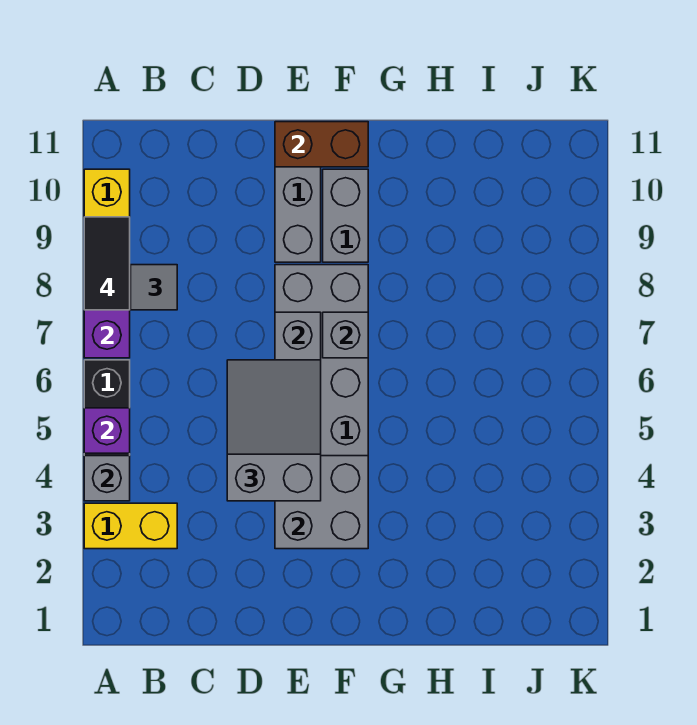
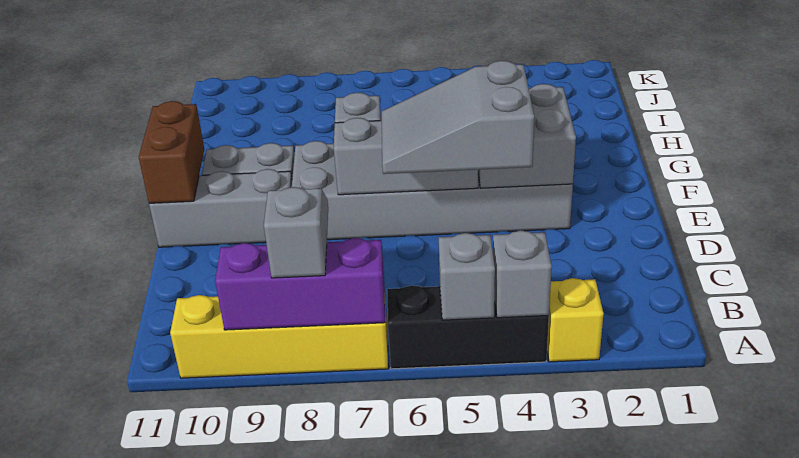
yellow 1x2 brick [84,503,177,549] -> yellow 1x1 brick [547,278,604,362]
purple 1x1 brick [84,408,130,453] -> grey 1x1 brick [439,233,495,320]
black 1x2 tile [84,217,130,310] -> none

